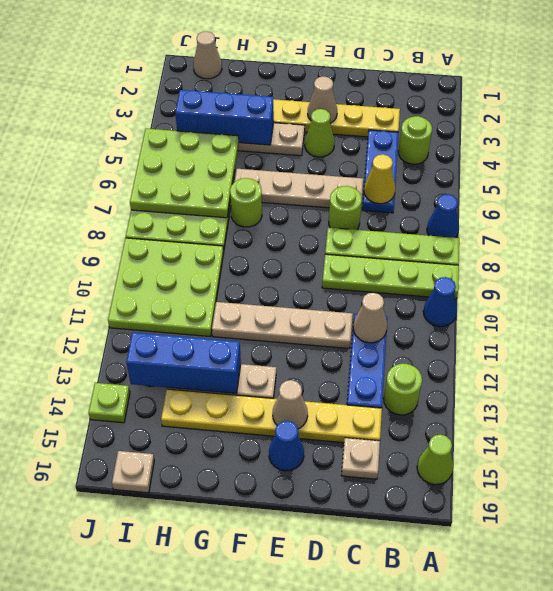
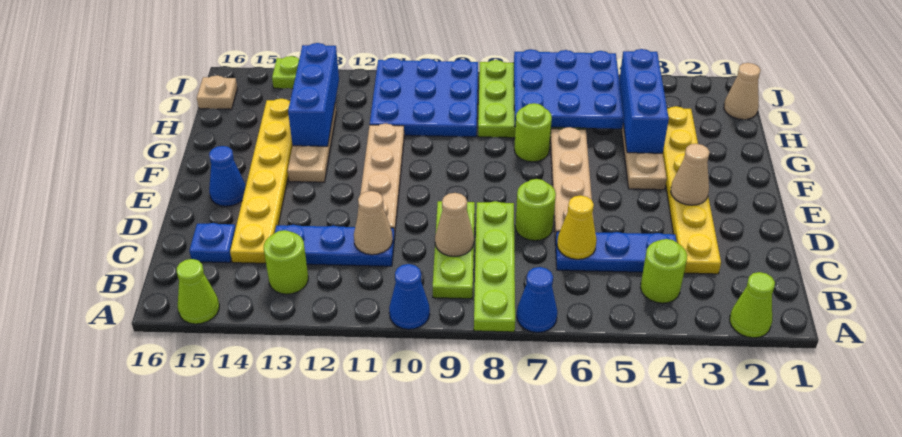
lime 1x4 plate [322,254,459,299] -> lime 1x3 plate [433,201,475,299]
tan 1x1 plate [341,438,380,479] -> blue 1x1 plate [190,223,236,263]
lime 1x1 cone [305,109,335,157] -> lime 1x1 cone moved to [730,272,775,338]
tan 1x1 cone [273,380,308,429] -> tan 1x1 cone moved to [435,193,474,256]
lime 3x3 plate [130,129,239,218] -> blue 3x3 plate [514,49,624,129]
lime 3x3 plate [108,238,224,337] -> blue 3x3 plate [370,58,478,137]

